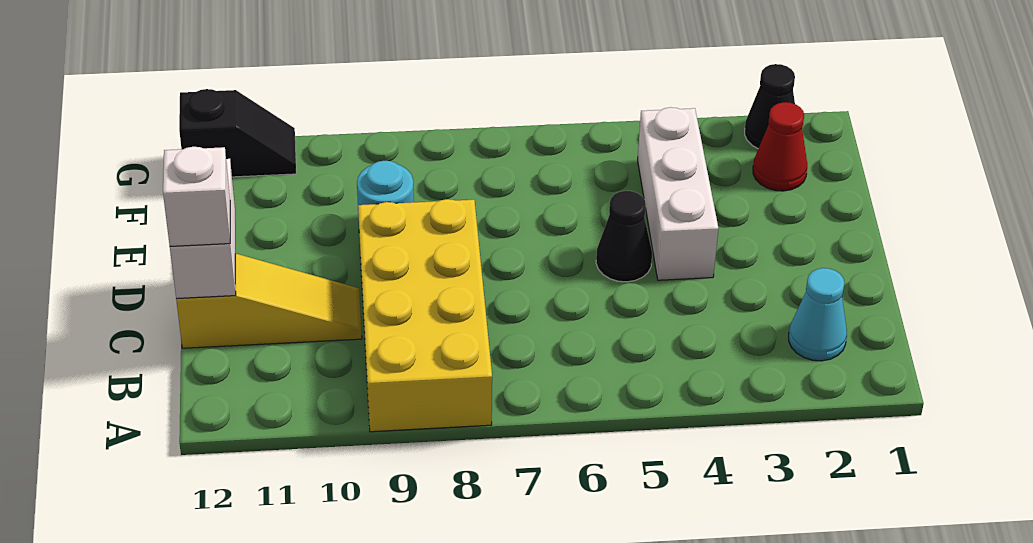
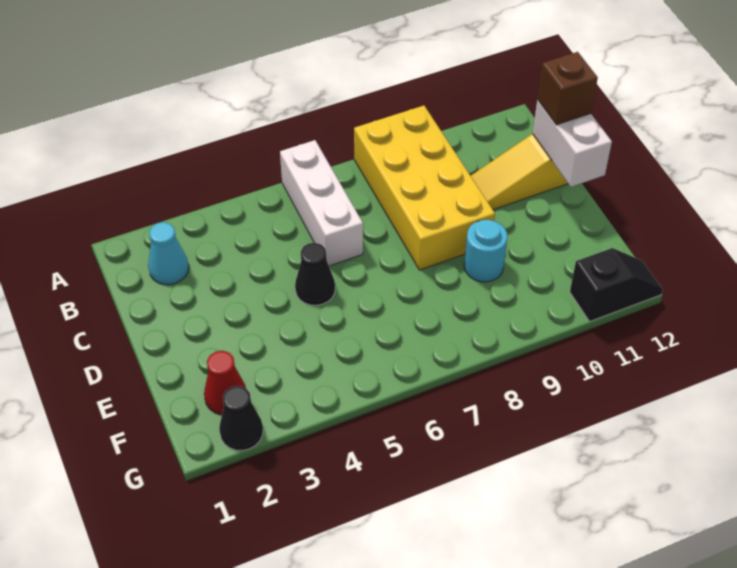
white 1x1 brick [163,147,230,246] -> brown 1x1 brick [537,52,598,125]
white 1x3 brick [638,107,719,280] -> white 1x3 brick moved to [280,140,363,266]
black 1x2 slope [179,89,296,177] -> black 1x2 slope turned to [570,248,663,321]

